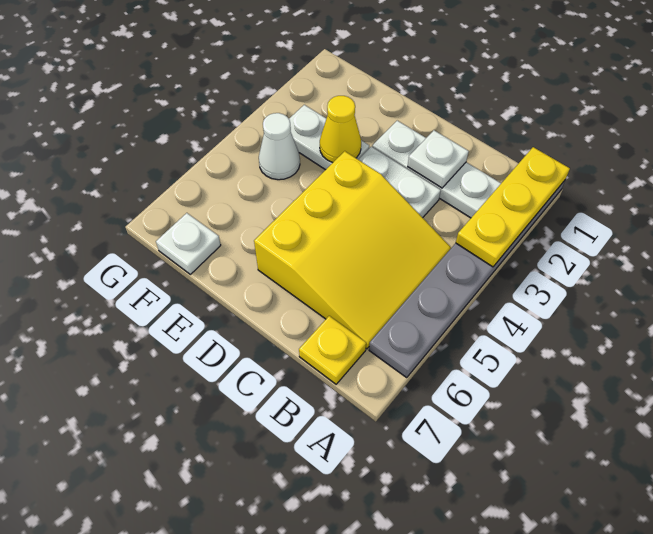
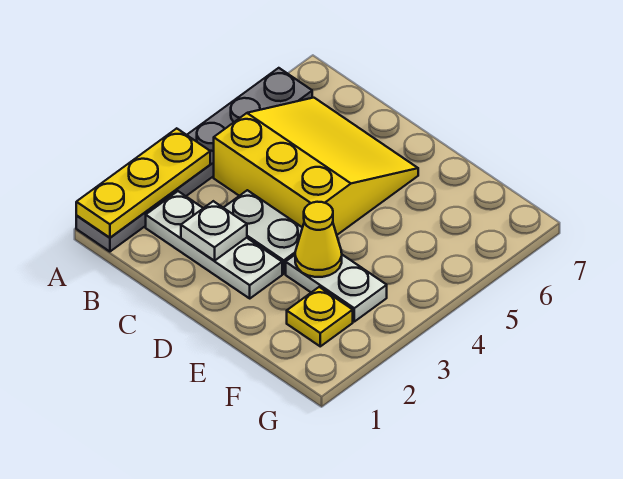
yellow 3x3 slope [254,151,451,349] -> yellow 3x3 slope turned to [214,98,418,235]
yellow 1x1 plate [299,316,366,384] -> yellow 1x1 plate moved to [287,287,353,346]
white 1x1 cone [259,113,300,180] -> none
white 1x1 plate [156,213,221,274] -> none

